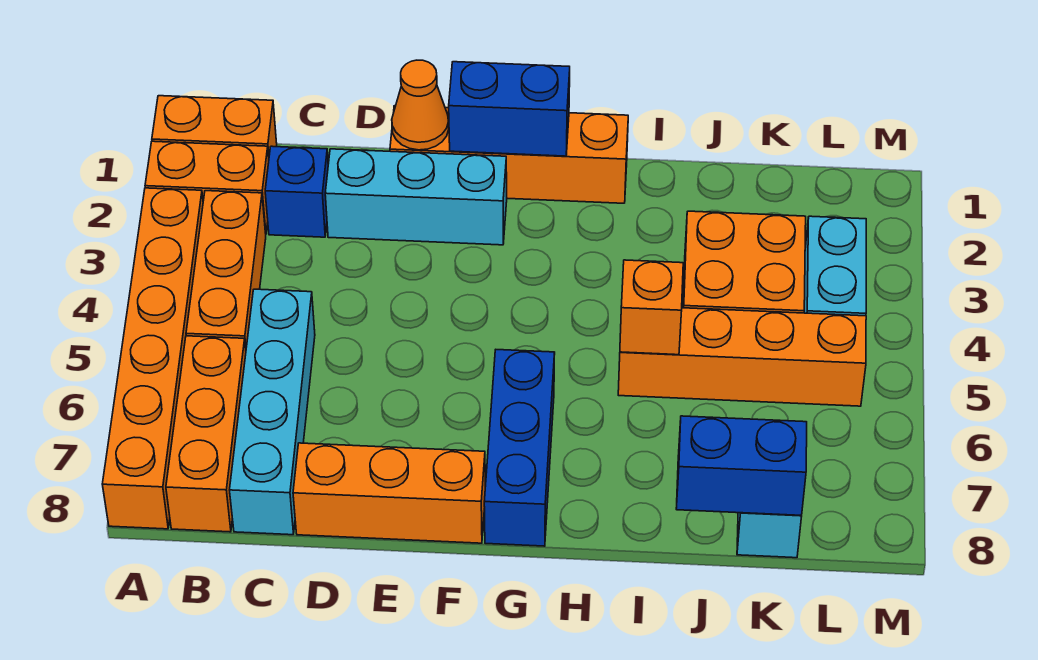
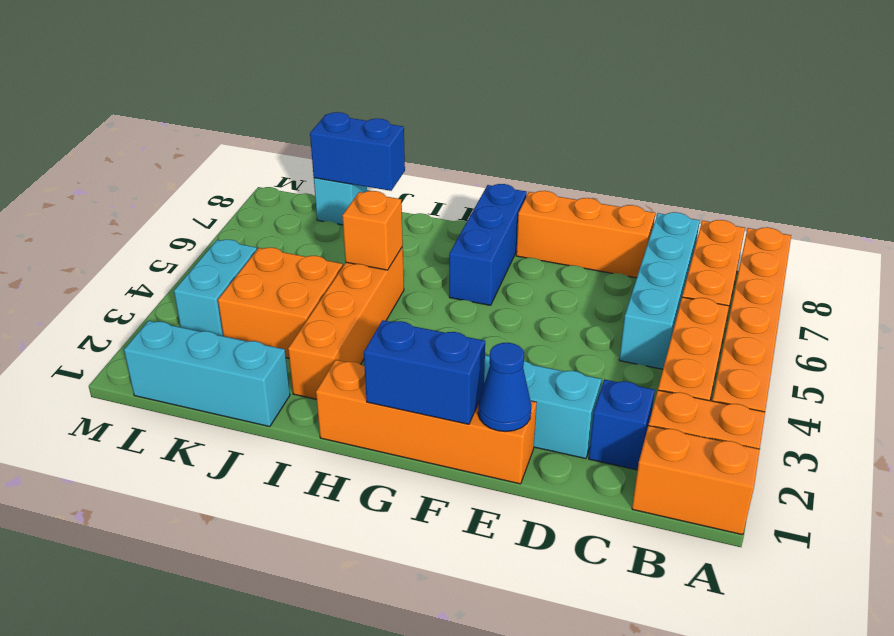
orange 1x1 cone [392,60,449,150] -> blue 1x1 cone [478,343,531,432]
orange 1x4 brick [618,308,866,406] -> orange 1x4 brick turned to [288,247,404,399]
none -> cyan 1x3 brick [124,321,290,427]

